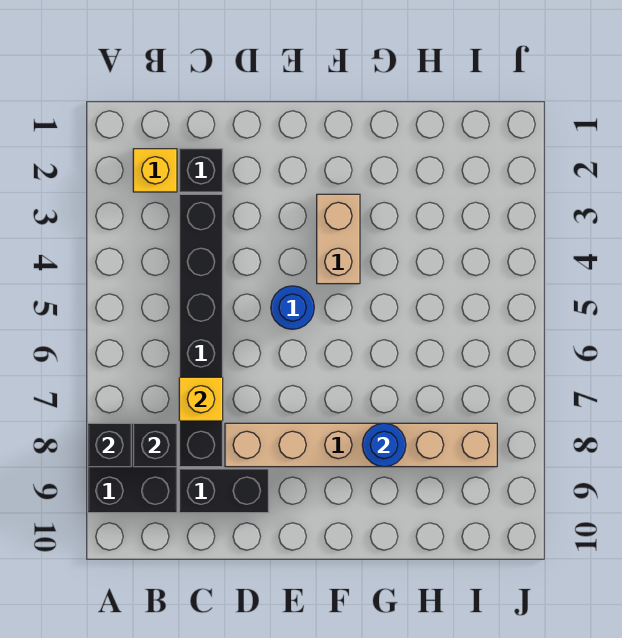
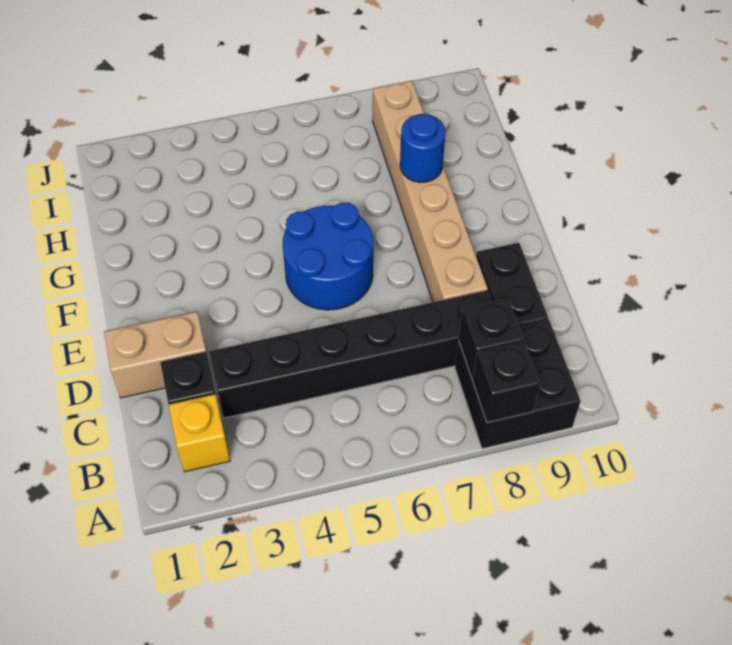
yellow 1x1 brick [179,377,223,421] -> none
blue 1x1 round brick [271,286,314,329] -> blue 2x2 round brick [283,203,373,310]
tan 1x2 brick [317,194,360,284] -> tan 1x2 brick moved to [104,311,206,398]

